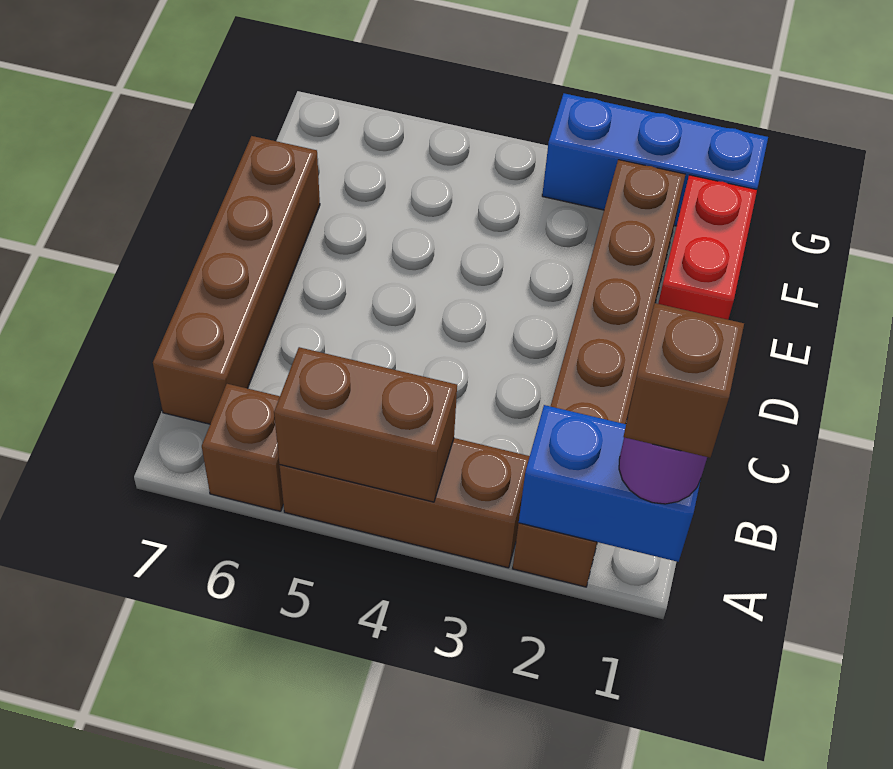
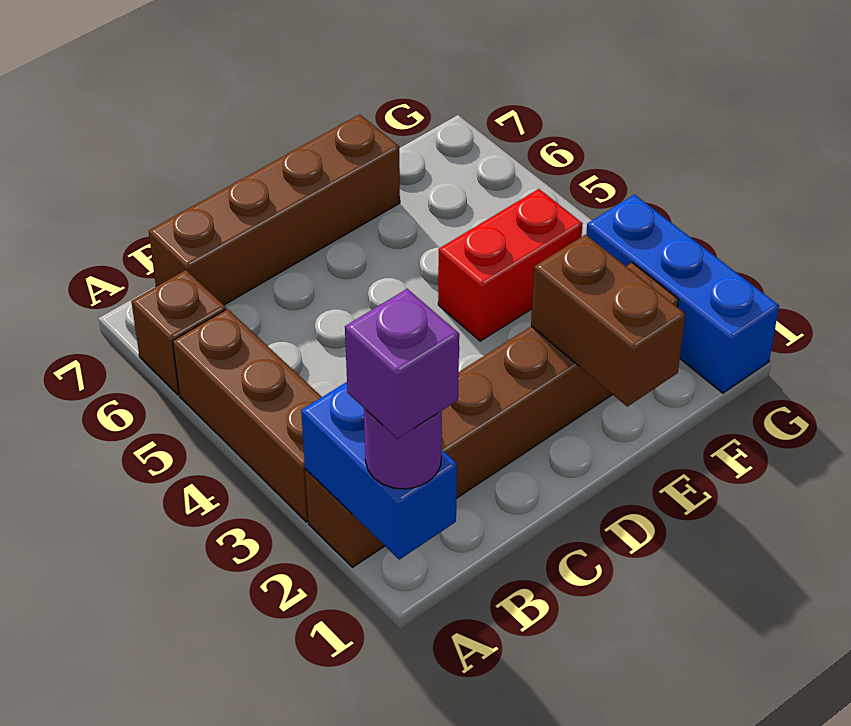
brown 1x1 brick [623,303,744,458] -> purple 1x1 brick [345,289,459,439]
brown 1x2 brick [274,347,457,502] -> brown 1x2 brick moved to [531,235,685,407]
red 1x2 brick [658,175,757,320] -> red 1x2 brick moved to [438,189,583,341]

